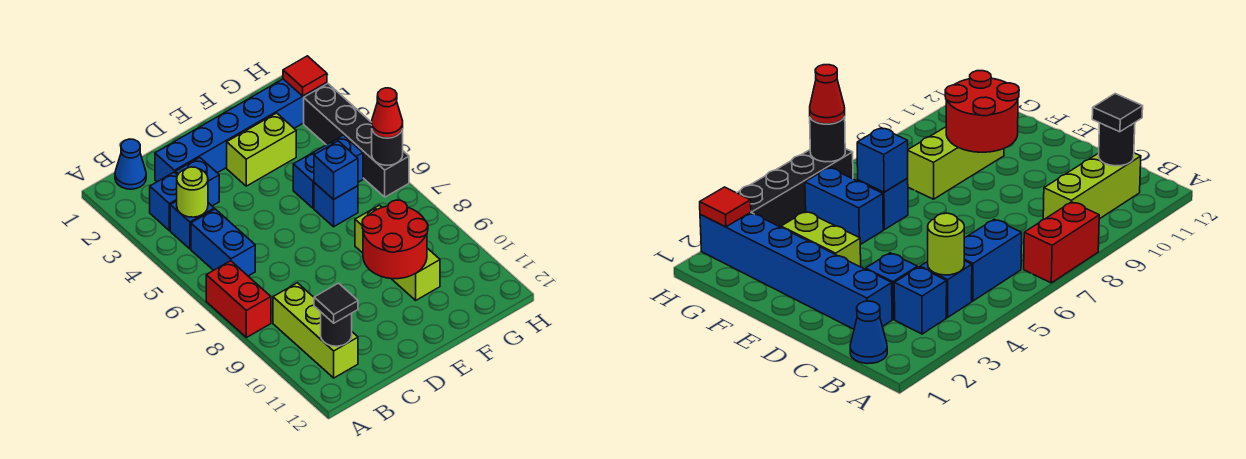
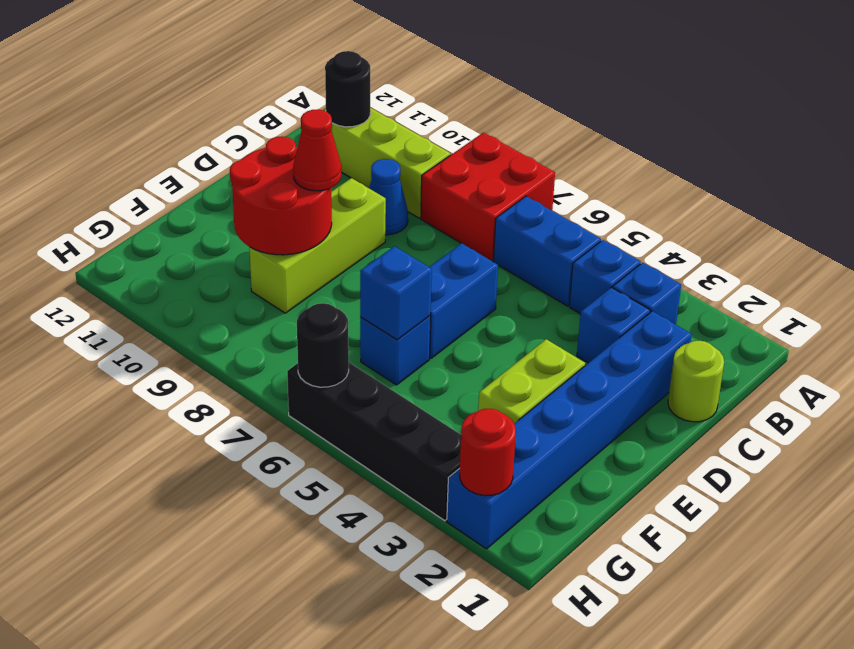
red 1x2 brick [206,261,271,338] -> red 2x2 brick [421,133,555,261]
blue 1x1 cone [115,139,146,189] -> blue 1x1 cone moved to [369,159,408,235]
lime 1x1 round brick [177,167,208,217] -> lime 1x1 round brick moved to [668,341,724,422]
black 1x1 tile [314,283,358,323] -> none
blue 1x2 brick [293,135,363,208] -> blue 1x2 brick moved to [429,243,498,358]
lime 1x3 brick [355,205,440,300] -> lime 1x3 brick turned to [249,178,386,313]
red 1x1 tile [283,56,327,96] -> red 1x1 round brick [460,409,516,496]
red 1x1 cone [372,88,403,138] -> red 1x1 cone moved to [293,109,341,191]

